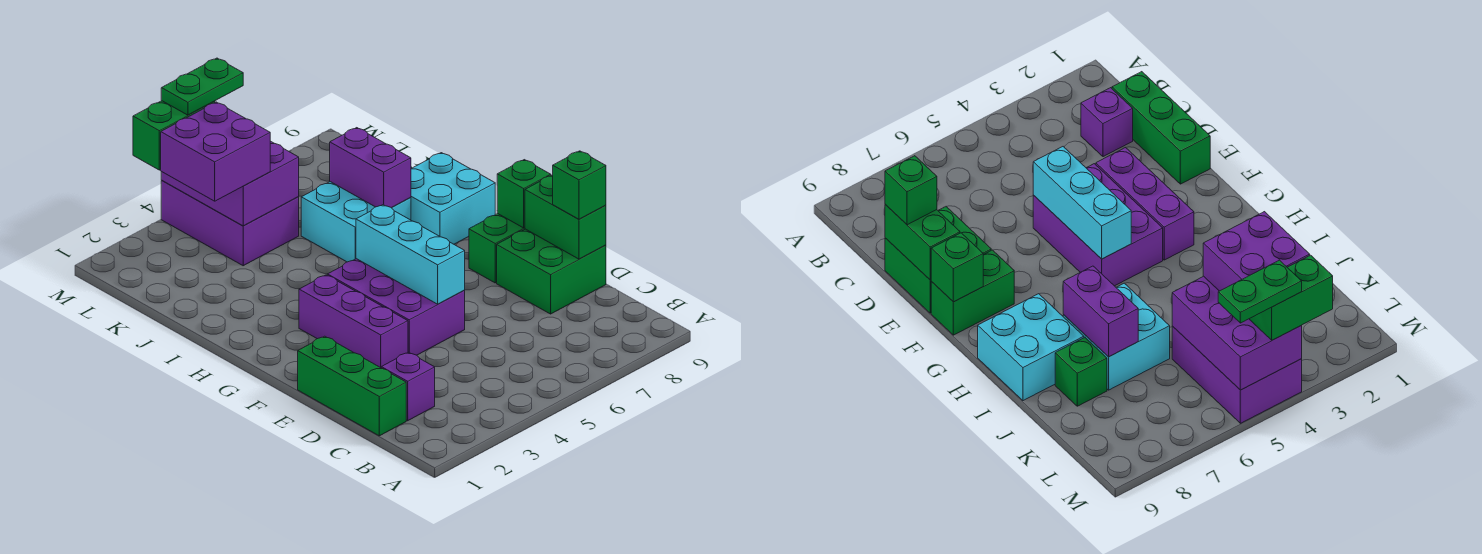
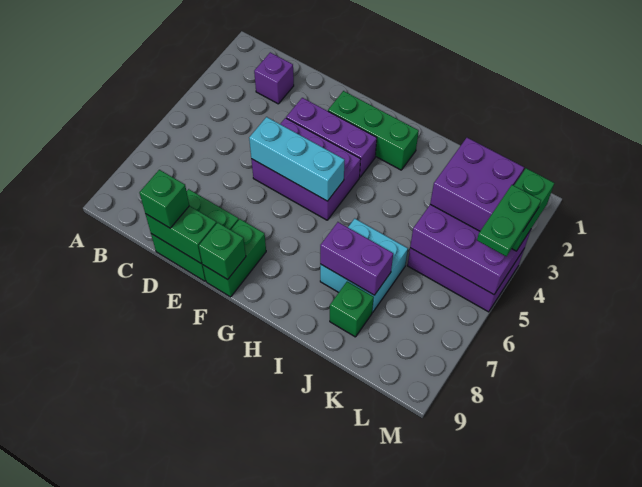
green 1x3 brick [298,336,406,436] -> green 1x3 brick moved to [328,91,419,170]
cyan 2x2 brick [411,153,495,244] -> none

